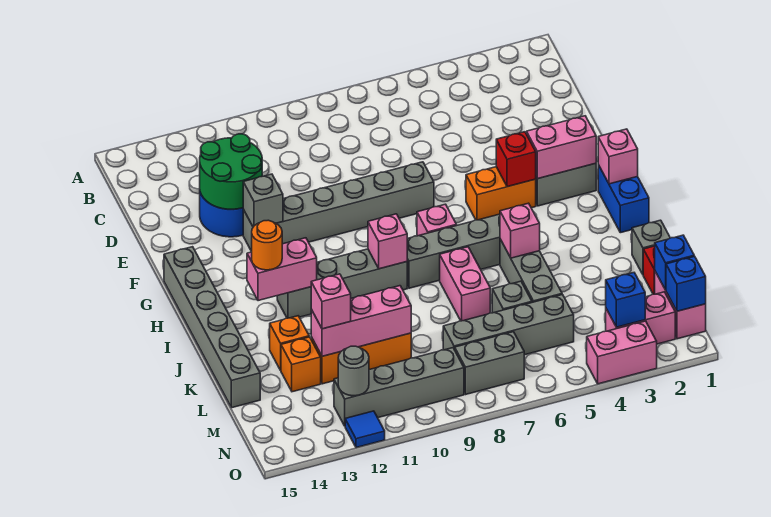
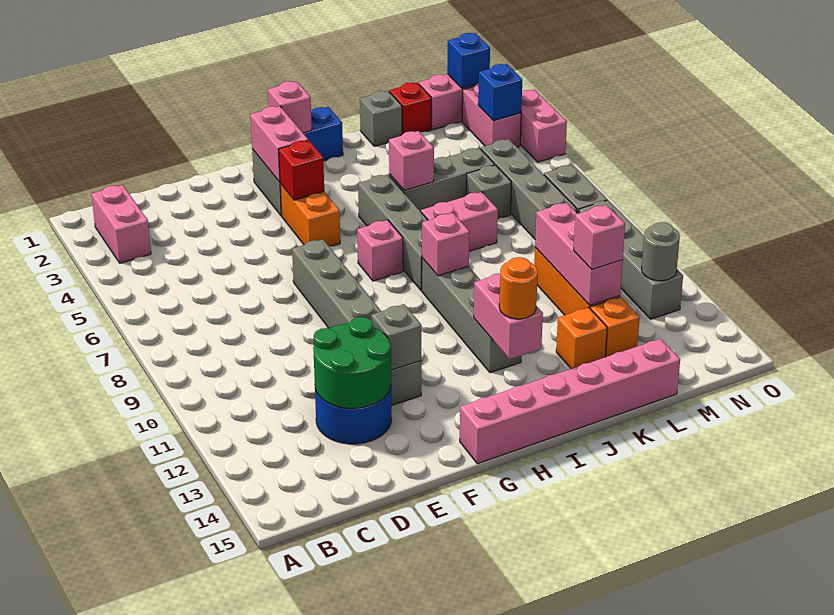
none -> pink 1x2 brick [92,185,151,263]
grey 1x6 brick [164,247,260,408] -> pink 1x6 brick [460,339,680,464]
blue 1x1 brick [655,235,694,290] -> none
blue 1x1 tile [345,411,385,448] -> none

